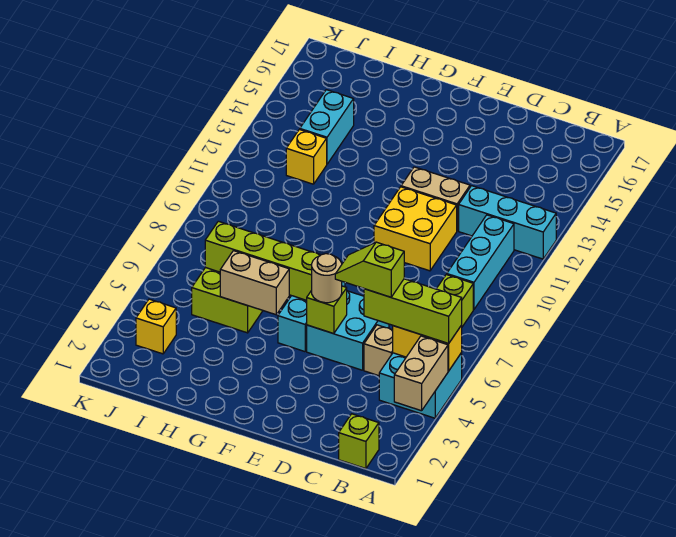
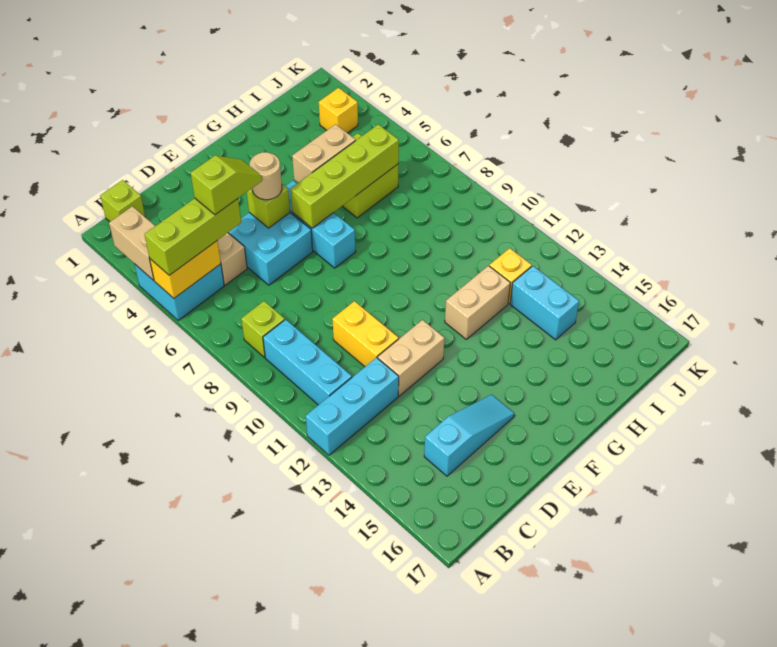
none -> cyan 1x3 slope [424,395,514,476]
yellow 2x2 brick [374,187,457,271] -> yellow 1x2 brick [332,301,399,366]
none -> tan 1x2 brick [445,266,510,339]

